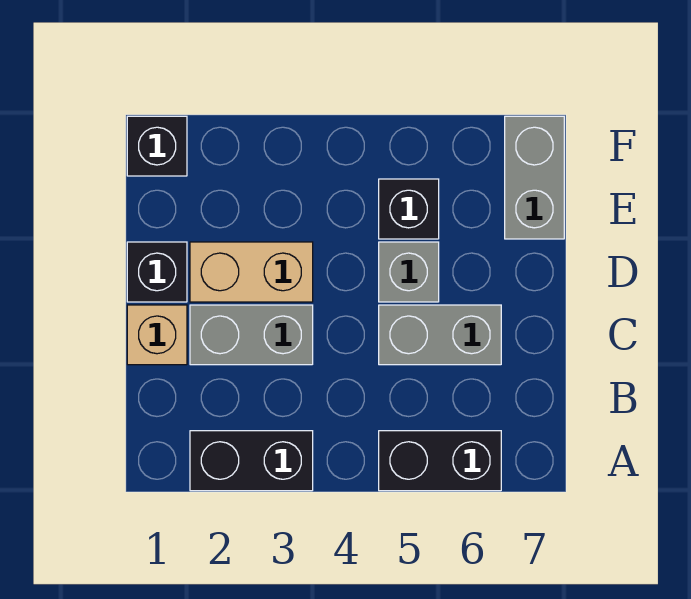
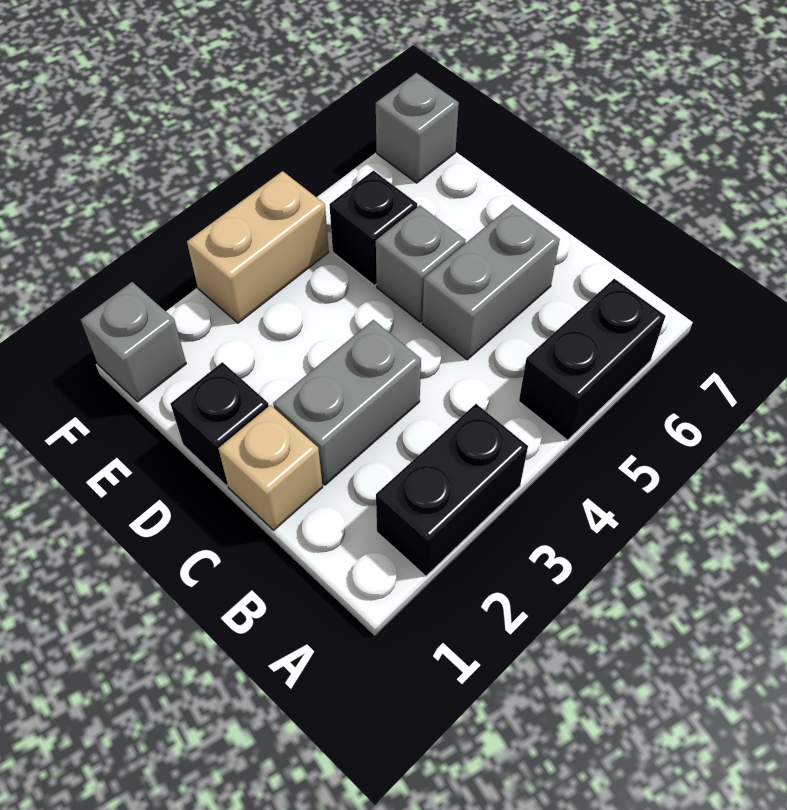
tan 1x2 brick [190,242,313,302] -> tan 1x2 brick moved to [187,171,329,323]
grey 1x2 brick [505,116,564,239] -> grey 1x1 brick [376,73,459,183]
black 1x1 brick [127,116,187,176] -> grey 1x1 brick [81,282,186,402]

